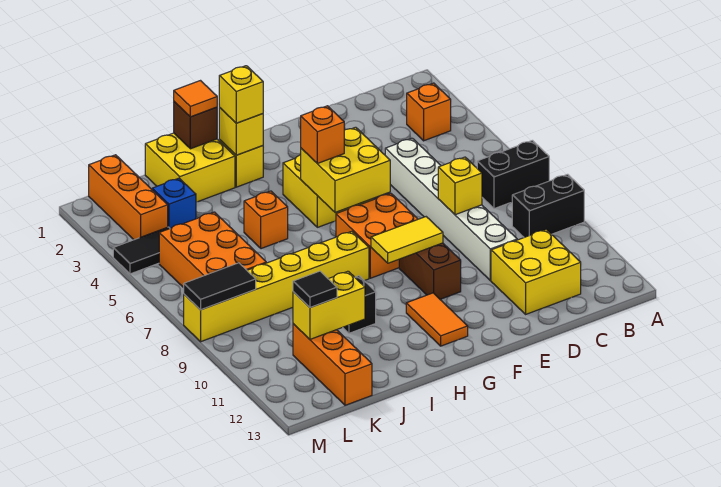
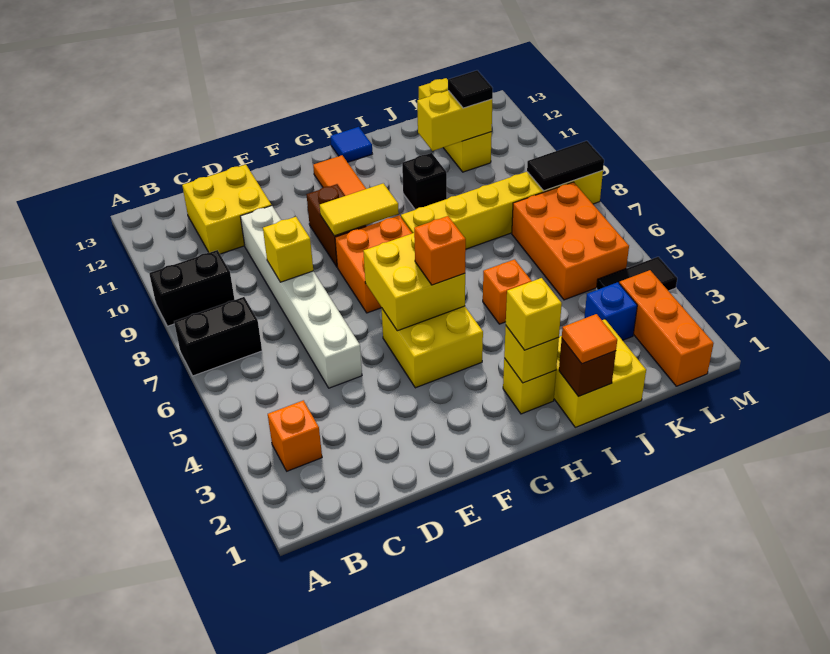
none -> blue 1x1 tile [330,127,372,162]
orange 1x3 brick [293,324,372,405] -> yellow 1x3 brick [419,78,492,172]

